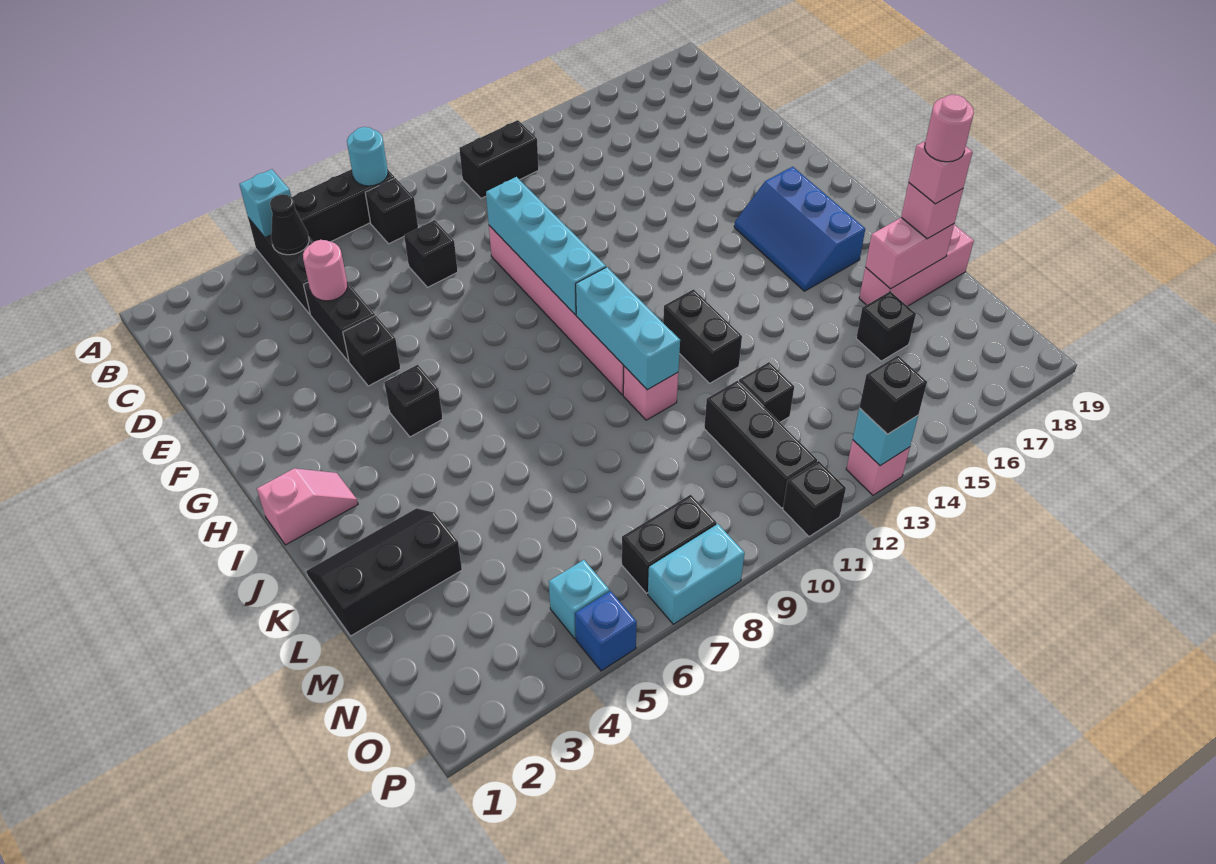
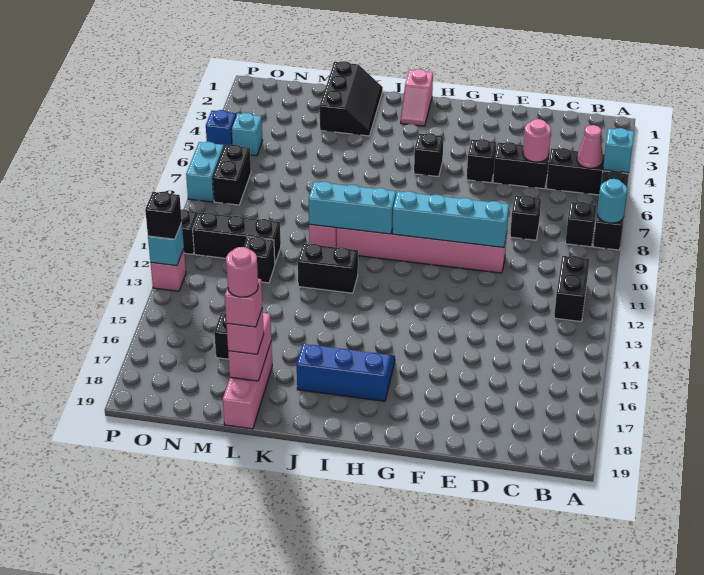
black 1x1 cone [270,194,309,255] -> pink 1x1 cone [577,125,603,168]

